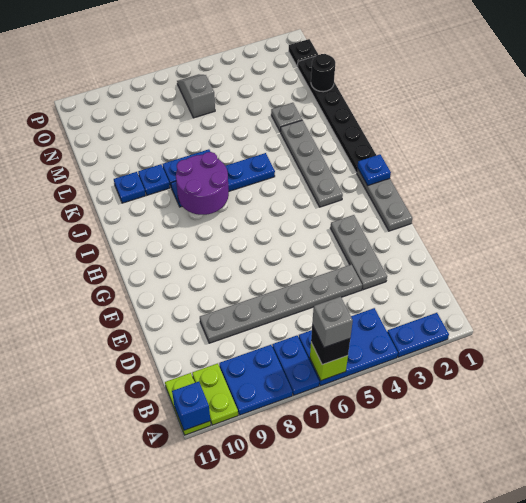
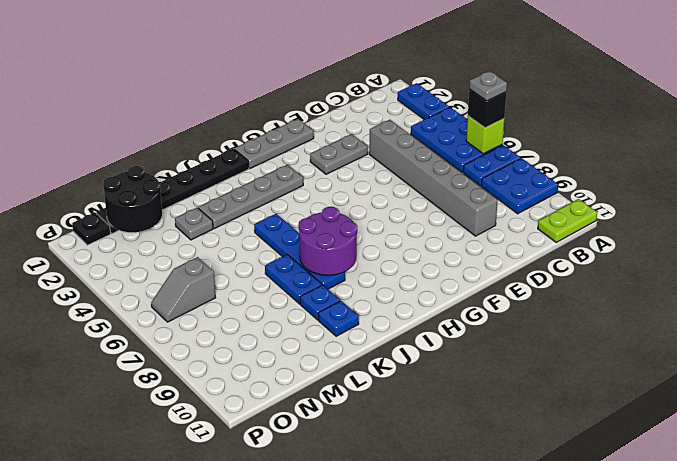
grey 1x1 brick [312,297,353,347] -> grey 1x1 plate [469,71,507,101]
lime 1x2 plate [192,363,238,425] -> none
blue 1x1 brick [172,382,210,430] -> none
grey 1x3 plate [331,215,387,290] -> grey 1x2 plate [310,134,368,174]
grey 1x6 plate [200,265,362,343] -> grey 1x6 brick [369,120,498,236]
blue 1x1 plate [357,154,391,185] -> none
black 1x1 round brick [311,54,335,92] -> black 2x2 round brick [103,166,162,232]

